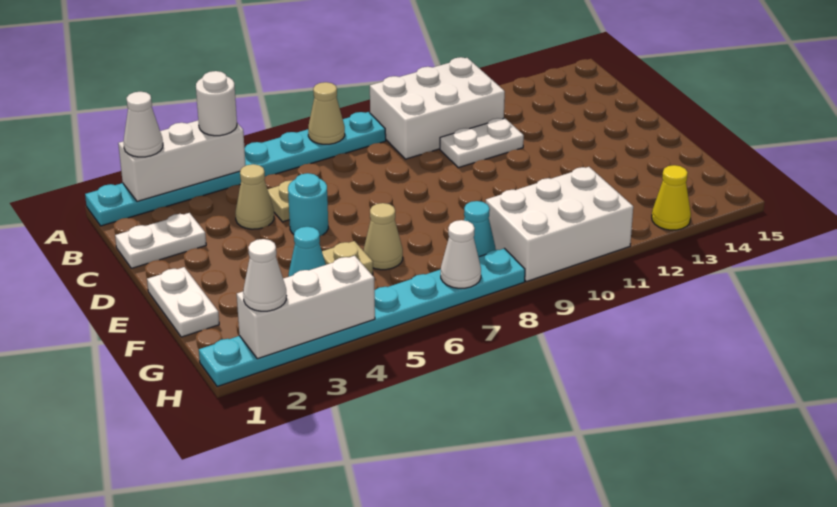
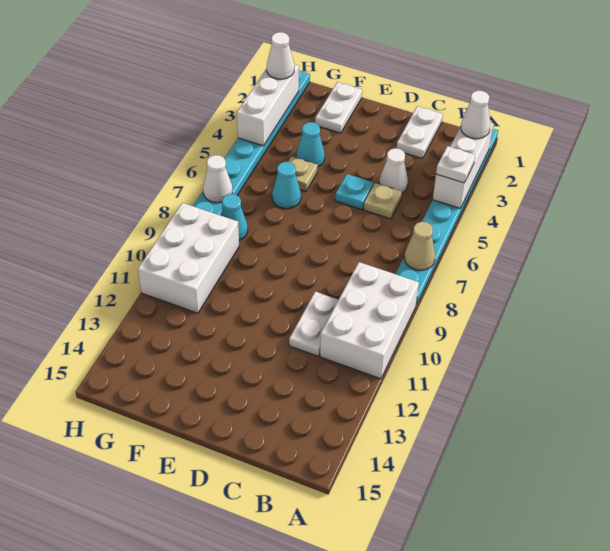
white 1x1 round brick [196,71,237,136] -> white 1x1 plate [436,146,475,183]
tan 1x1 cone [235,164,274,229] -> white 1x1 cone [379,148,408,193]
cyan 1x1 round brick [288,173,328,236] -> cyan 1x1 plate [335,174,373,210]
white 1x2 plate [147,267,219,337] -> white 1x2 plate turned to [315,82,362,133]
tan 1x1 cone [364,203,403,270] -> cyan 1x1 cone [272,162,301,209]
yellow 1x1 cone [652,165,691,230] -> none

